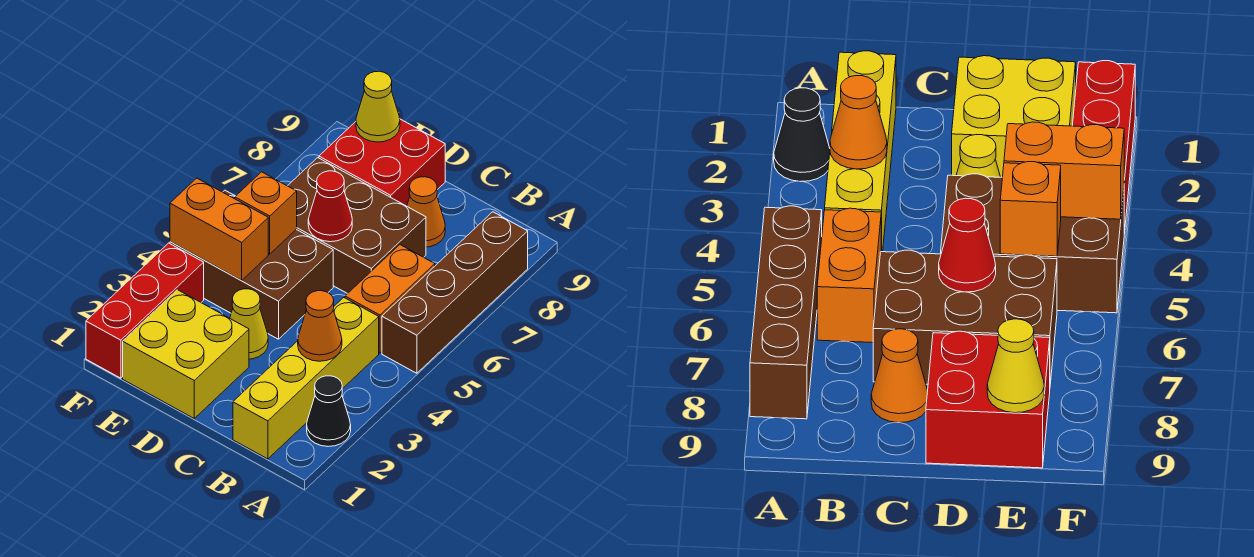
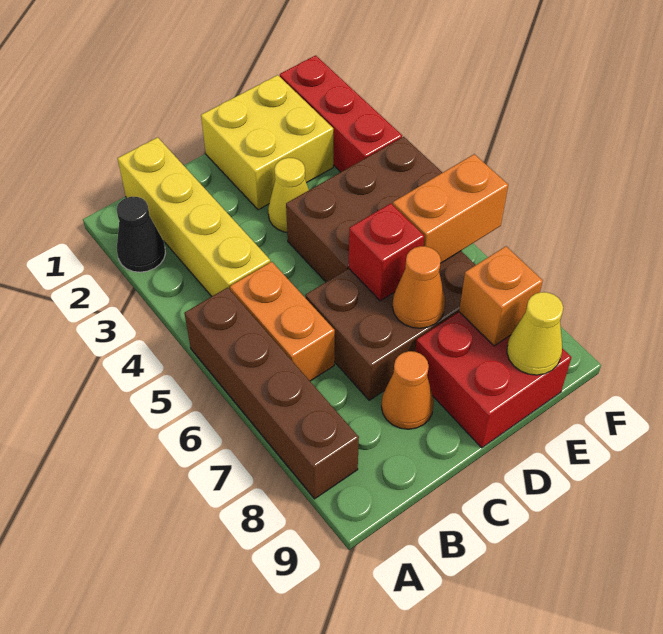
orange 1x1 cone [298,291,342,361] -> orange 1x1 cone moved to [393,246,445,328]
red 1x1 cone [308,171,352,242] -> red 1x1 brick [349,203,424,301]
orange 1x2 brick [170,178,268,281] -> orange 1x2 brick moved to [393,154,508,263]
orange 1x1 brick [235,172,297,254] -> orange 1x1 brick moved to [459,246,543,346]

